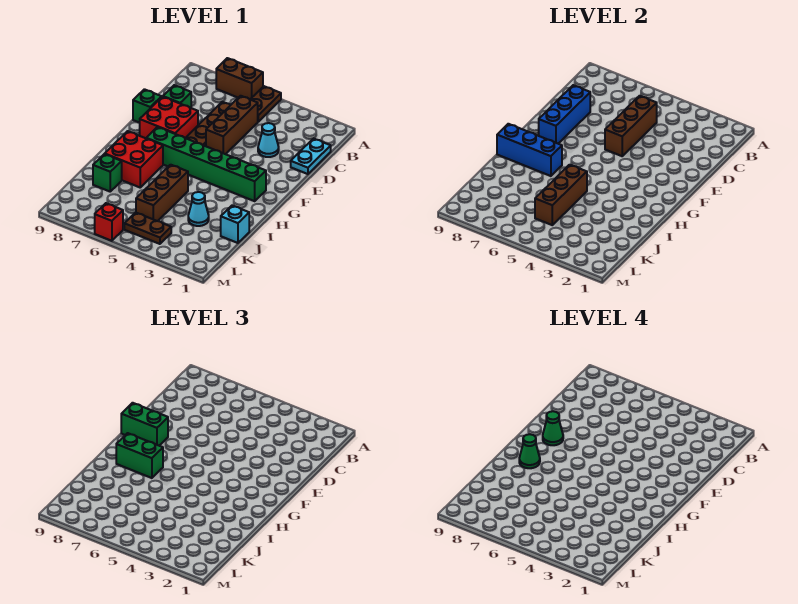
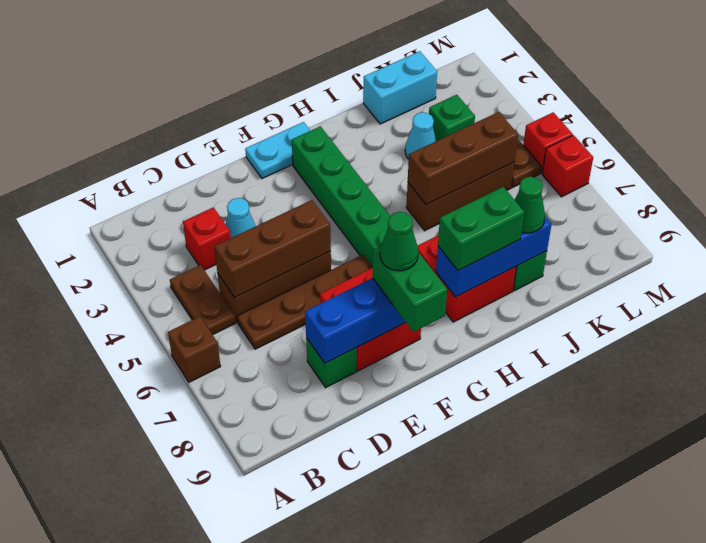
brown 1x2 plate [250,86,281,122] -> brown 1x2 plate turned to [170,265,236,335]
brown 1x2 brick [216,58,263,99] -> brown 1x1 brick [168,317,221,382]
cyan 1x2 plate [291,138,331,174] -> cyan 1x2 plate moved to [245,122,310,179]
none -> red 1x1 brick [183,207,231,270]
green 1x1 brick [133,89,161,123] -> green 1x1 brick moved to [429,95,475,141]
blue 1x3 brick [497,124,562,176] -> blue 1x3 brick turned to [436,217,552,297]
green 1x2 brick [116,433,163,478] -> green 1x2 brick turned to [438,187,524,271]
green 1x1 cone [519,434,540,468] -> green 1x1 cone moved to [514,177,545,233]
cyan 1x1 brick [221,206,249,243] -> cyan 1x2 brick [363,51,437,124]
none -> red 1x1 brick [523,112,573,173]

